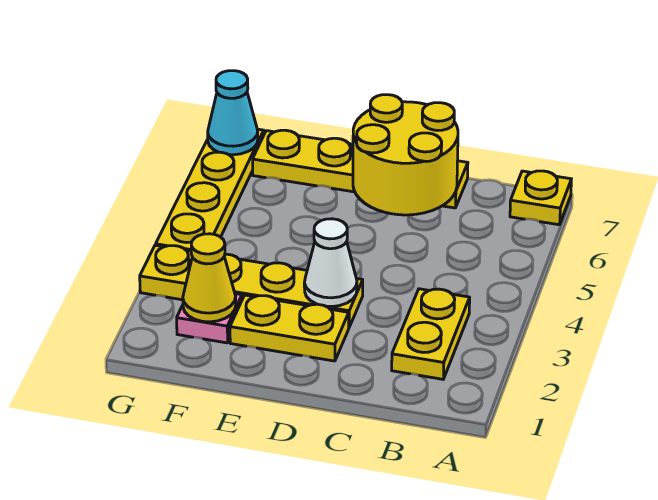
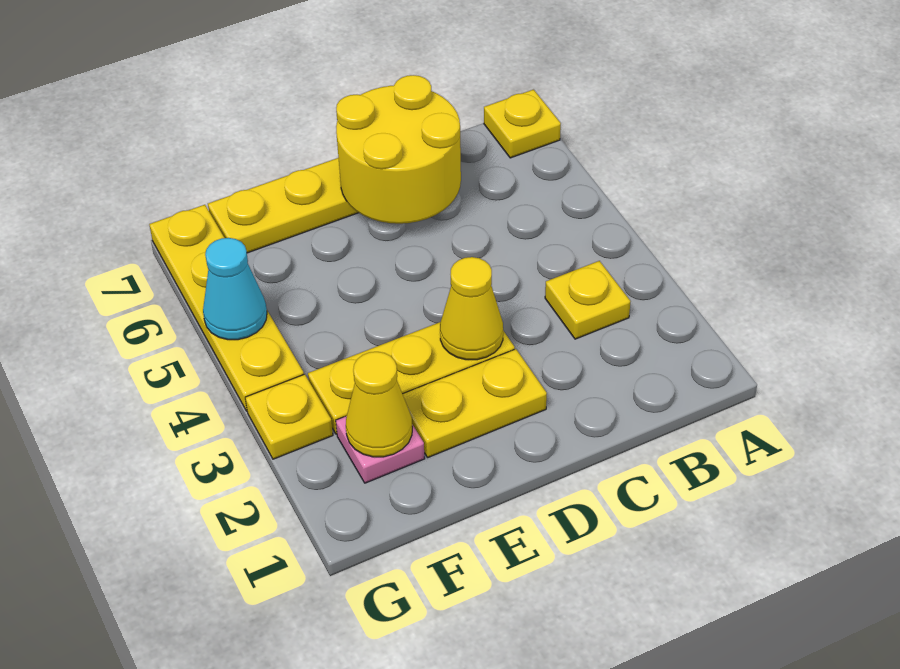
yellow 1x2 plate [392,289,470,379] -> yellow 1x1 plate [545,261,631,339]
white 1x1 cone [304,219,357,307] -> yellow 1x1 cone [440,257,503,360]
cyan 1x1 cone [208,71,258,155] -> cyan 1x1 cone moved to [203,238,267,340]

